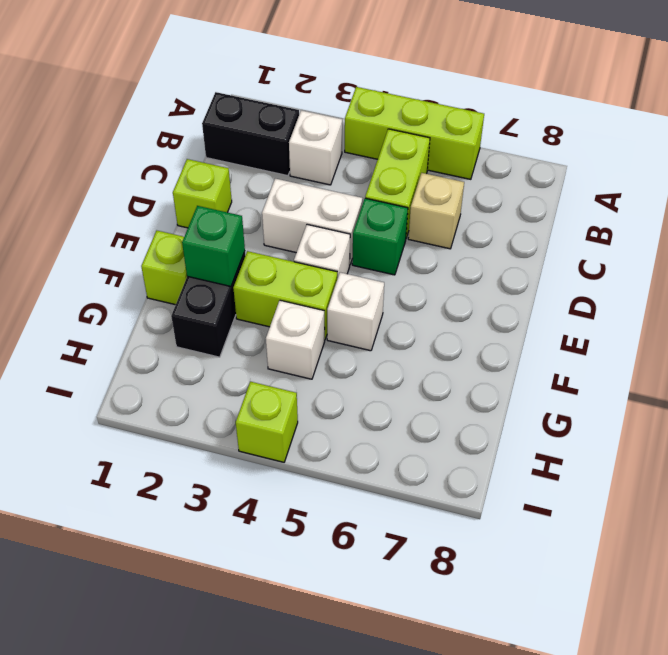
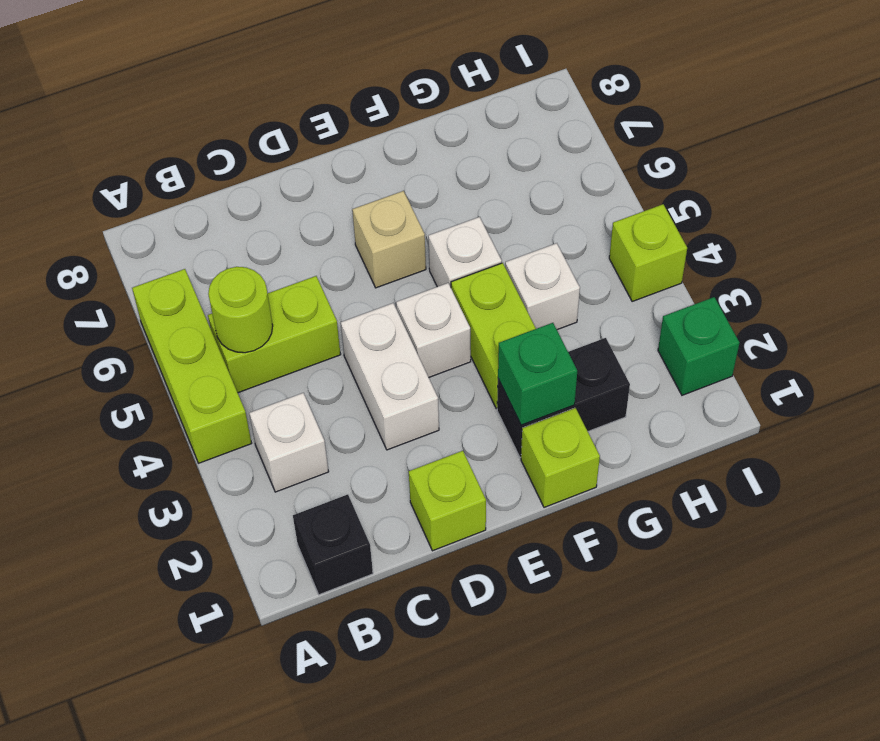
black 1x2 brick [202,92,299,176] -> black 1x1 brick [293,494,373,595]
none -> lime 1x1 round brick [208,267,273,353]
tan 1x1 brick [408,173,464,249] -> tan 1x1 brick moved to [352,191,426,288]
green 1x1 brick [352,198,408,275] -> green 1x1 brick moved to [658,297,739,395]

